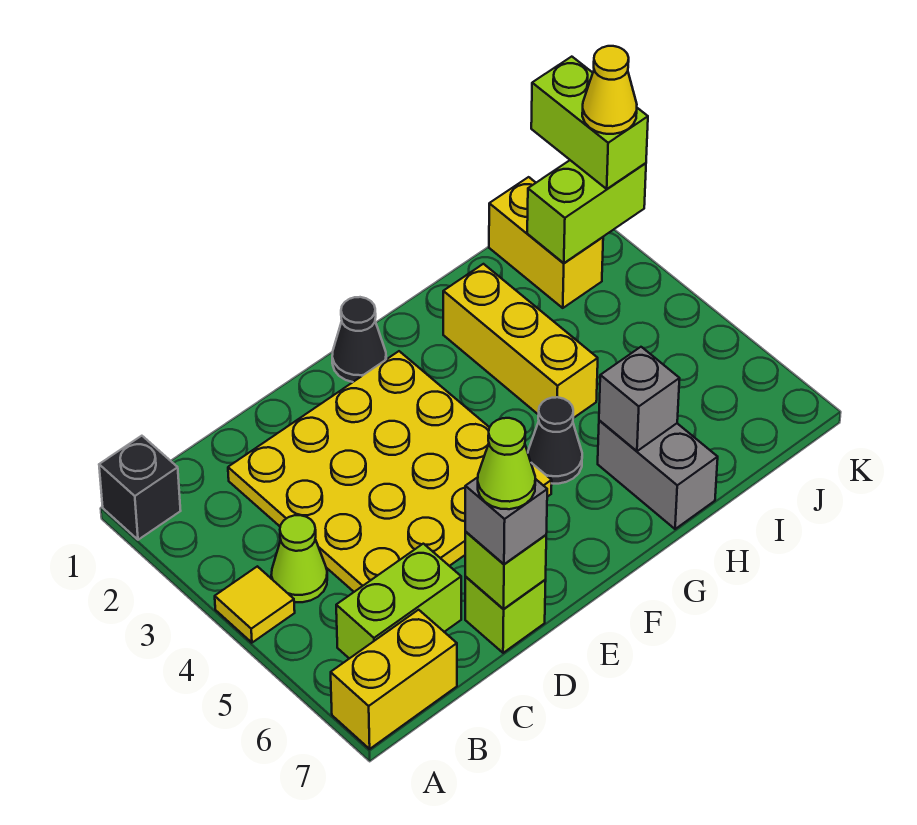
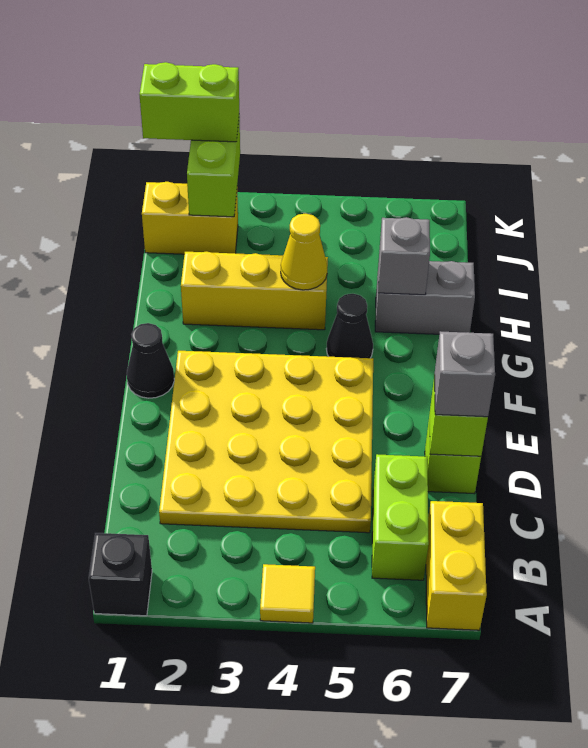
lime 1x1 cone [271,515,327,602] -> none
lime 1x1 cone [478,418,535,509] -> none
yellow 1x1 cone [582,46,637,134] -> yellow 1x1 cone moved to [281,213,327,290]

